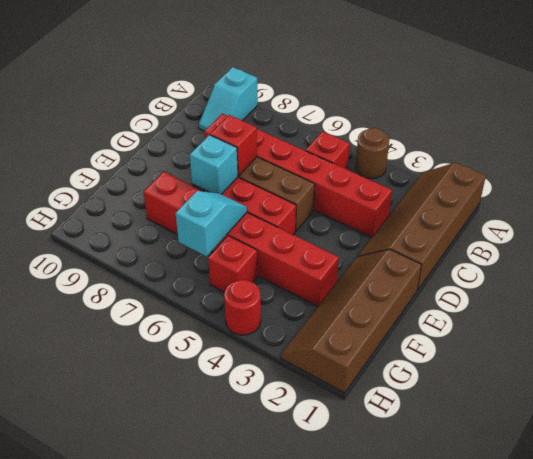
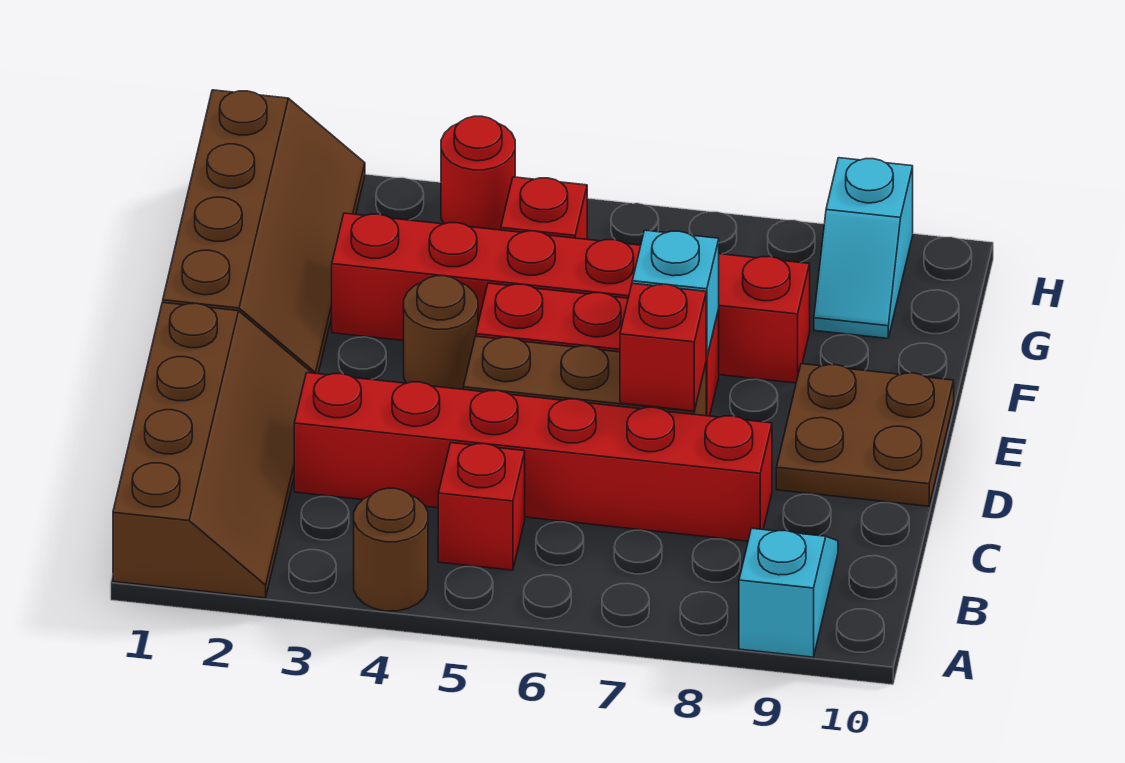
none -> brown 2x2 plate [776,364,954,506]
none -> brown 1x1 round brick [404,276,478,389]
cyan 1x2 slope [176,191,247,256] -> cyan 1x2 slope moved to [814,158,913,338]

